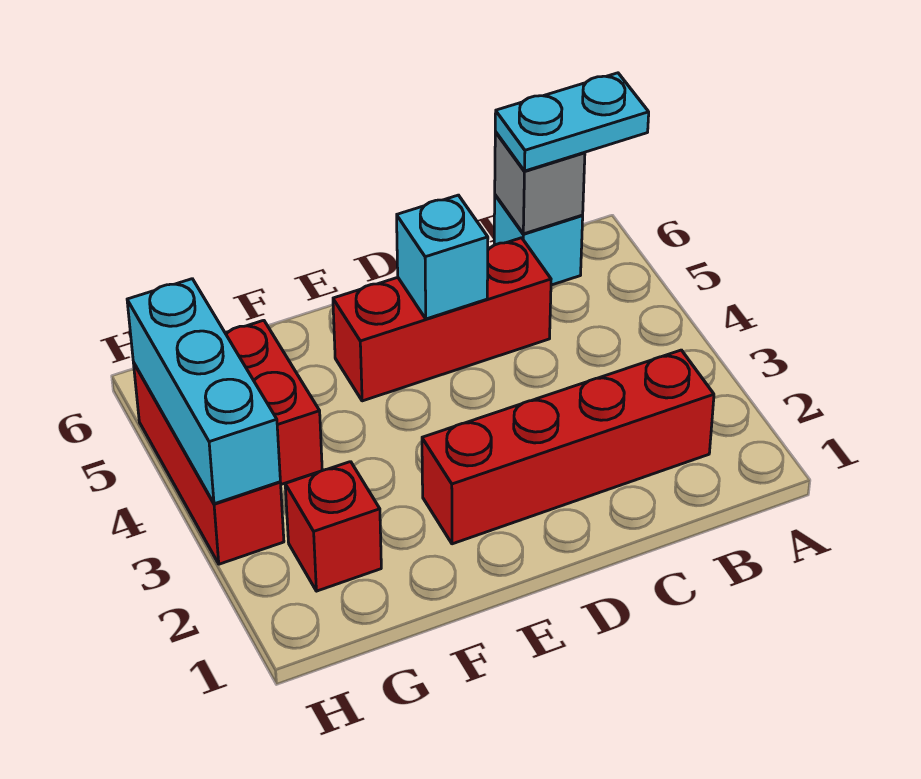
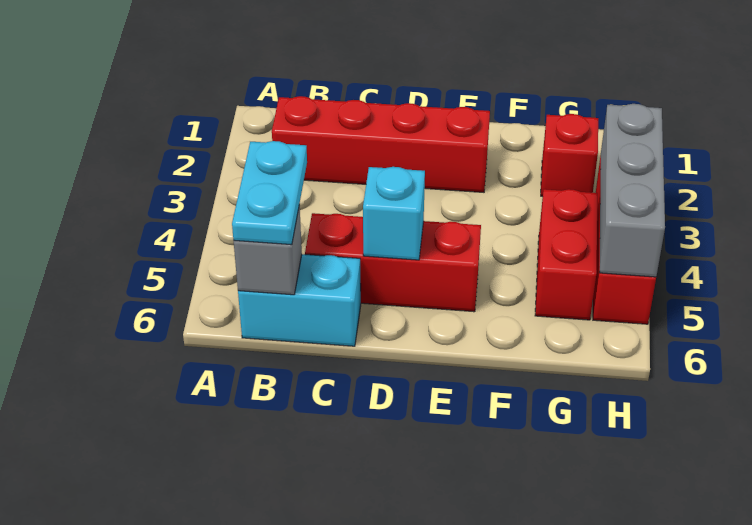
cyan 1x2 plate [495,73,649,171] -> cyan 1x2 plate turned to [232,141,307,245]
cyan 1x1 brick [494,195,583,285] -> cyan 1x2 brick [238,254,361,346]
cyan 1x3 brick [127,279,280,504] -> grey 1x3 brick [599,104,665,277]

